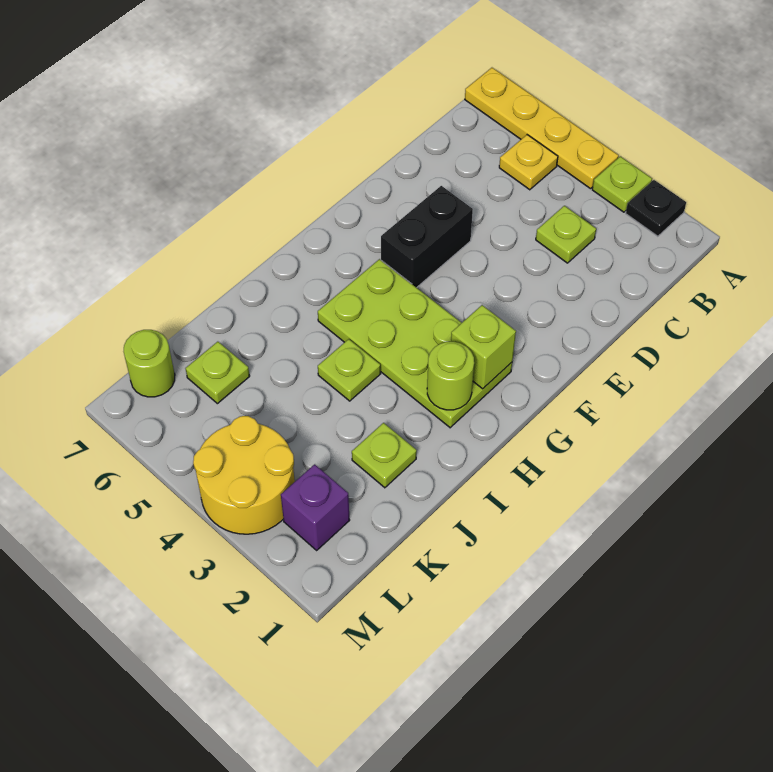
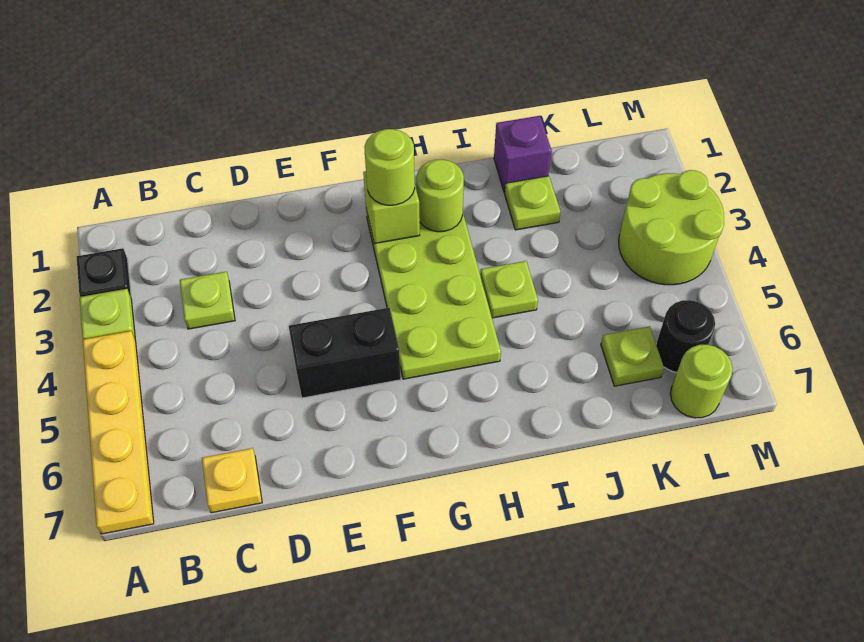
yellow 1x1 plate [499,135,558,190] -> yellow 1x1 plate moved to [202,448,262,513]
none -> lime 1x1 round brick [364,129,415,205]
purple 1x1 brick [281,464,350,550] -> purple 1x1 brick moved to [494,116,552,193]
yellow 2x2 round brick [193,416,295,534] -> lime 2x2 round brick [619,170,724,285]
none -> black 1x1 round brick [656,300,715,372]

